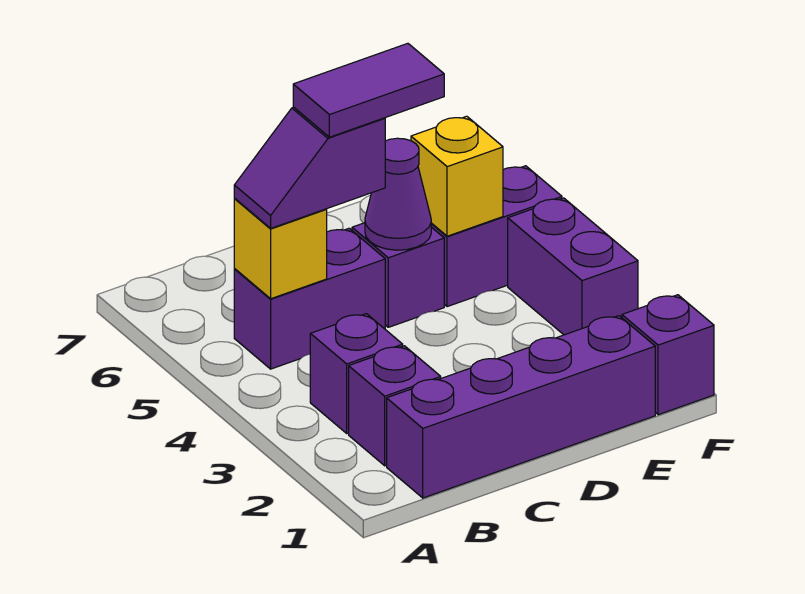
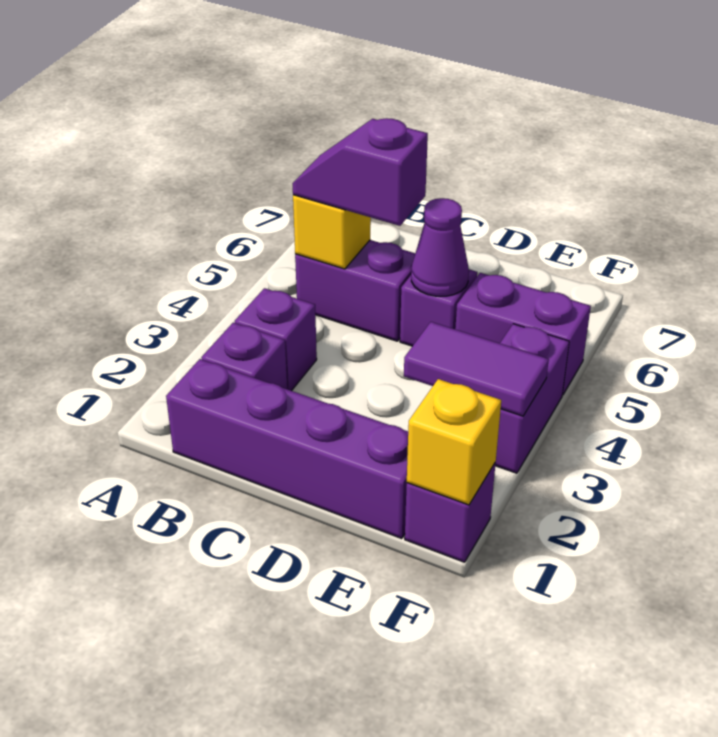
purple 1x2 tile [293,43,444,137] -> purple 1x2 tile moved to [404,322,549,416]
yellow 1x1 brick [411,116,503,236] -> yellow 1x1 brick moved to [407,379,501,505]

